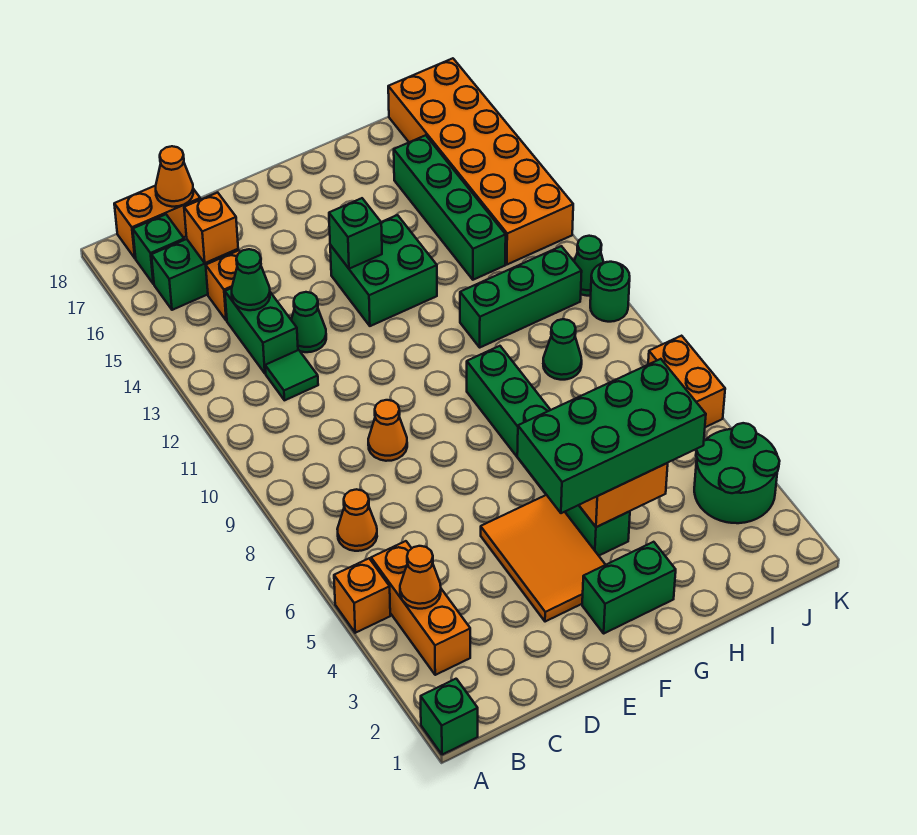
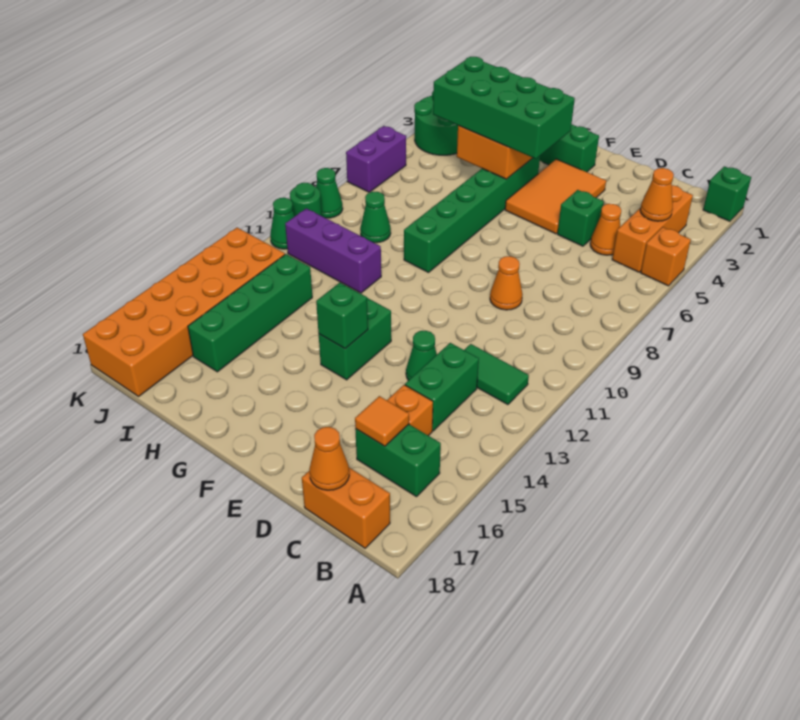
orange 1x1 cone [337,489,377,551] -> orange 1x1 cone moved to [590,204,621,255]
green 1x1 brick [133,214,184,284] -> green 1x1 brick moved to [557,190,604,246]
green 1x1 tile [265,350,318,400] -> green 1x2 tile [464,344,529,405]
green 1x1 cone [232,249,270,310] -> green 1x1 cone moved to [316,168,343,218]
orange 1x1 brick [184,193,238,263] -> orange 1x1 tile [355,396,409,446]
green 2x2 brick [330,215,437,326] -> green 1x2 brick [319,298,391,380]
green 1x3 brick [460,246,582,347] -> purple 1x3 brick [285,208,381,293]
orange 1x2 brick [648,336,725,427] -> purple 1x2 brick [346,126,406,192]

